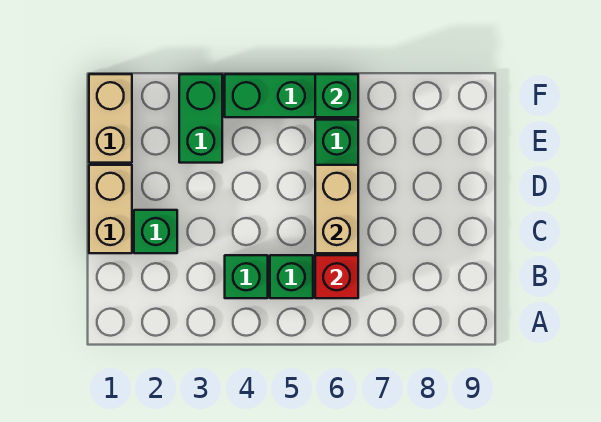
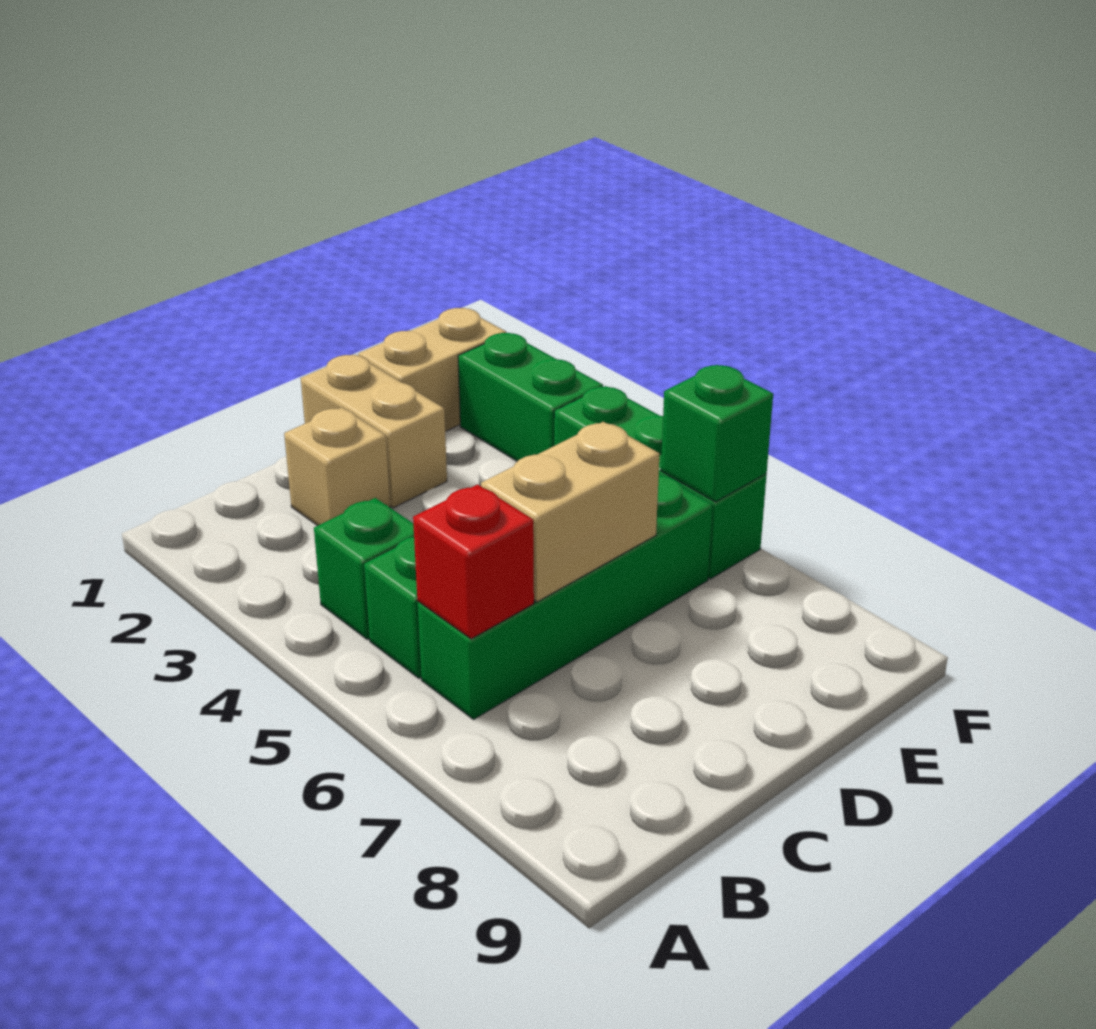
tan 1x2 brick [89,165,132,253] -> tan 1x2 brick turned to [301,355,447,508]
green 1x1 brick [134,210,177,253] -> tan 1x1 brick [284,407,390,526]
green 1x2 brick [179,74,222,163] -> green 1x2 brick turned to [458,333,603,461]

